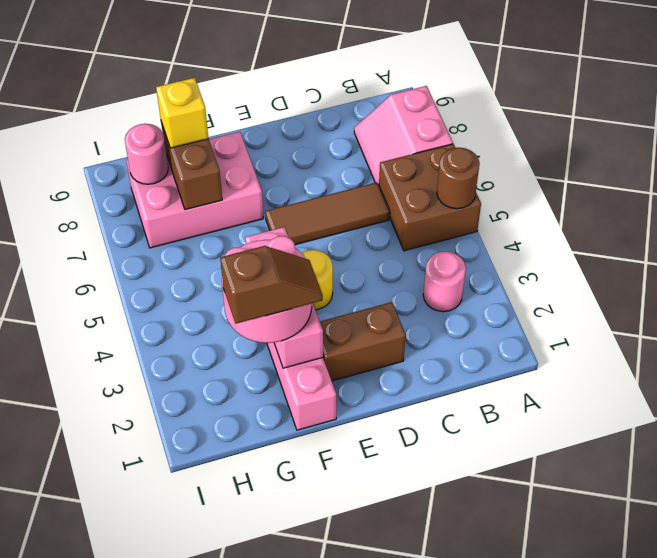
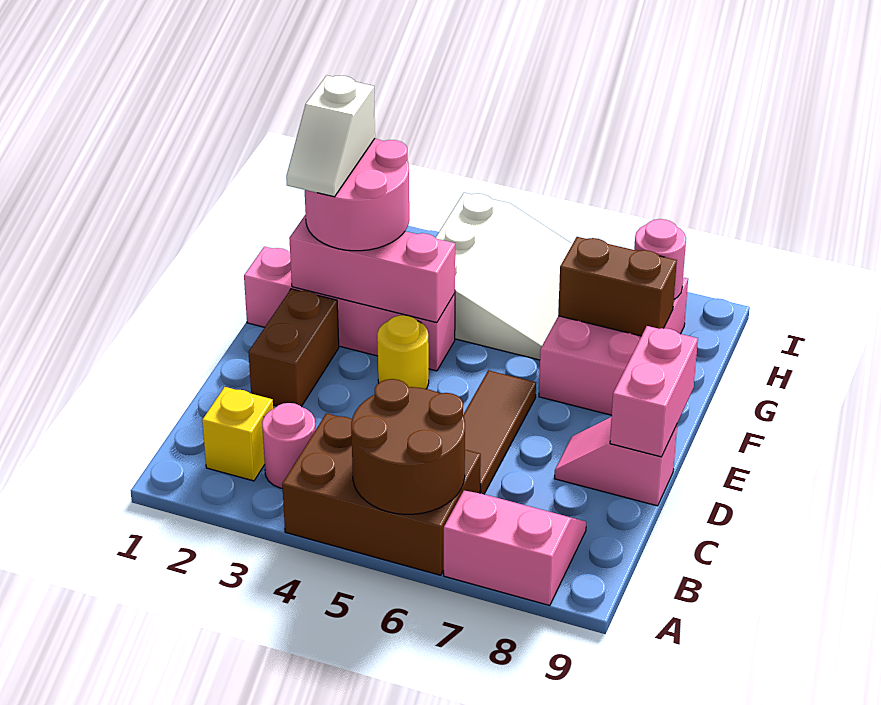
brown 2x2 brick [379,144,481,251] -> brown 2x3 brick [282,413,481,575]
brown 1x1 round brick [437,148,480,209] -> brown 2x2 round brick [351,379,465,514]
none -> pink 1x2 slope [554,417,677,506]
none -> pink 1x2 brick [610,326,698,457]
brown 1x2 slope [220,246,323,324] -> white 1x2 slope [286,75,375,197]
none -> white 3x3 slope [436,193,572,360]
yellow 1x1 brick [156,78,209,148] -> yellow 1x1 brick moved to [202,387,273,481]

